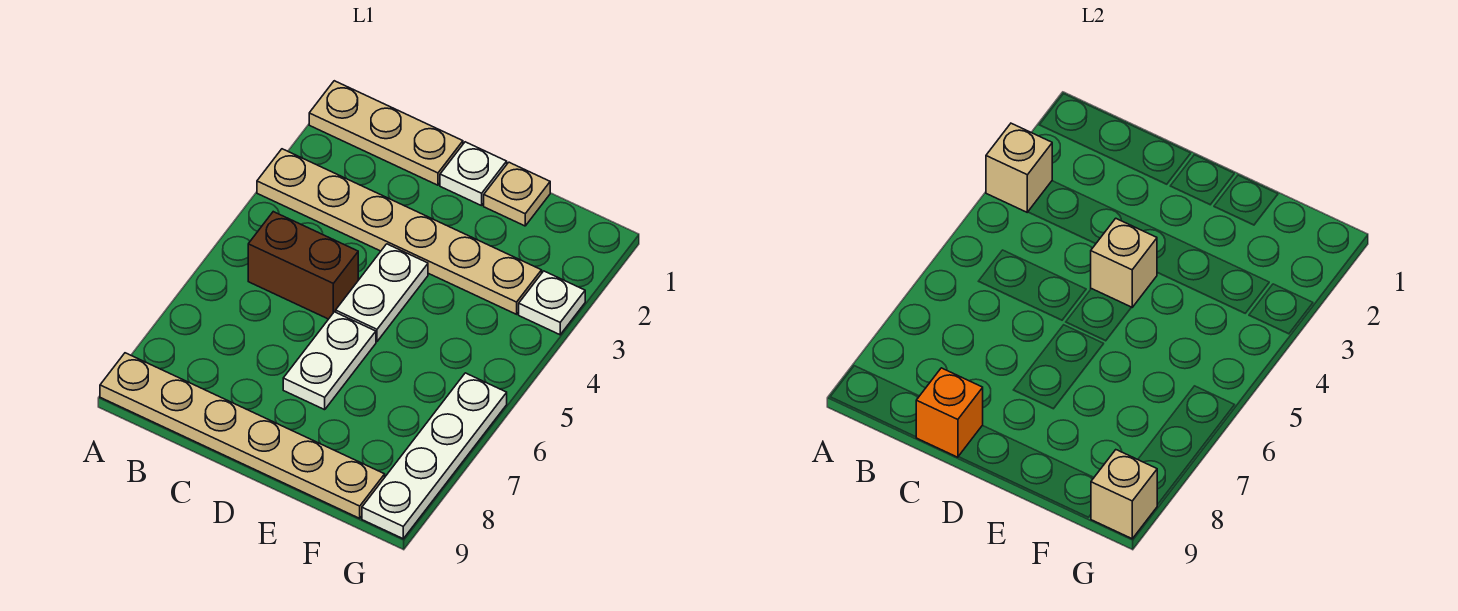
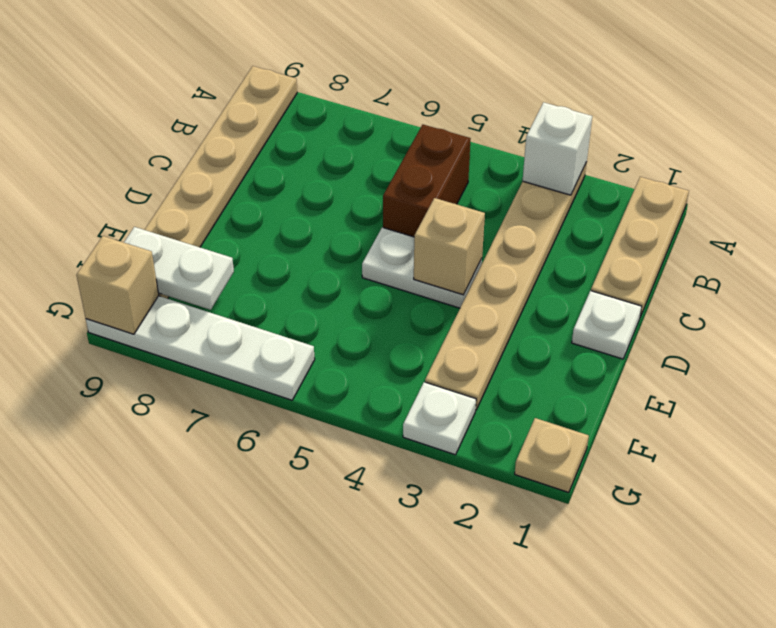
tan 1x1 brick [986,123,1052,212] -> white 1x1 brick [523,102,592,195]
orange 1x1 brick [916,368,983,457] -> none
white 1x2 plate [283,312,376,410] -> white 1x2 plate moved to [124,227,234,310]
tan 1x1 plate [484,162,550,226] -> tan 1x1 plate moved to [515,418,589,493]

